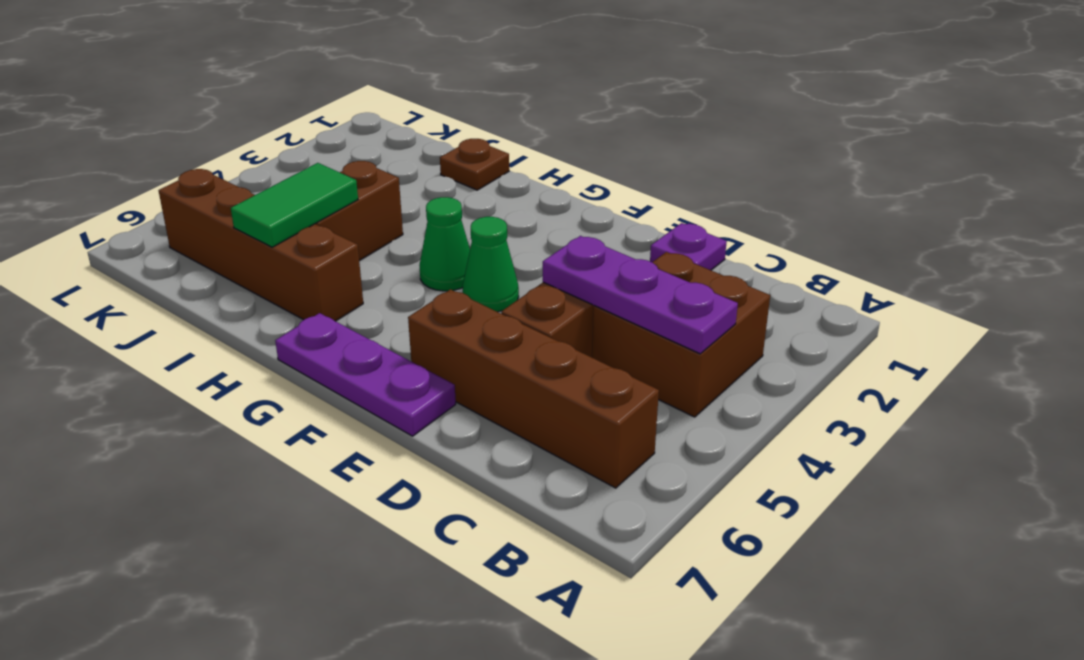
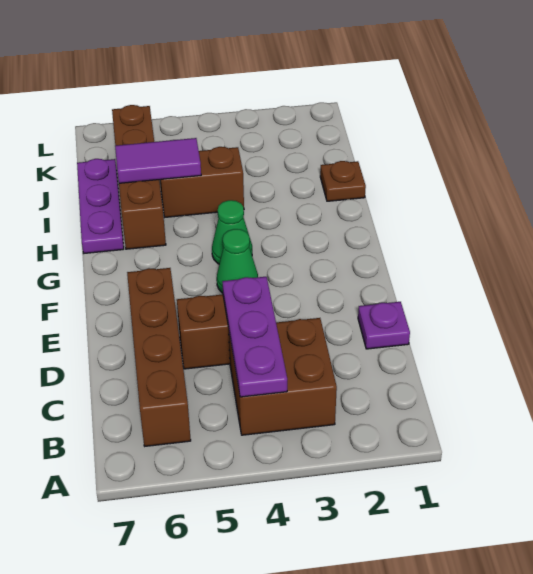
purple 1x3 plate [275,313,456,436] -> purple 1x3 plate moved to [77,159,124,253]
green 1x2 tile [231,163,358,247] -> purple 1x2 tile [115,138,201,183]

